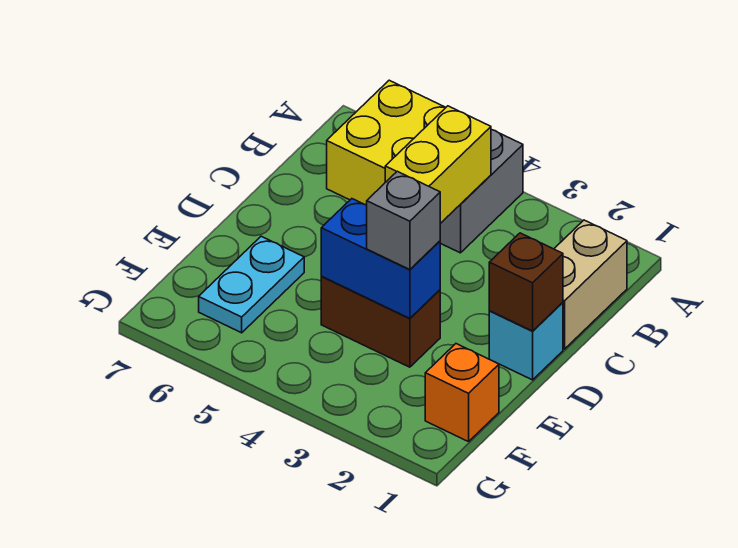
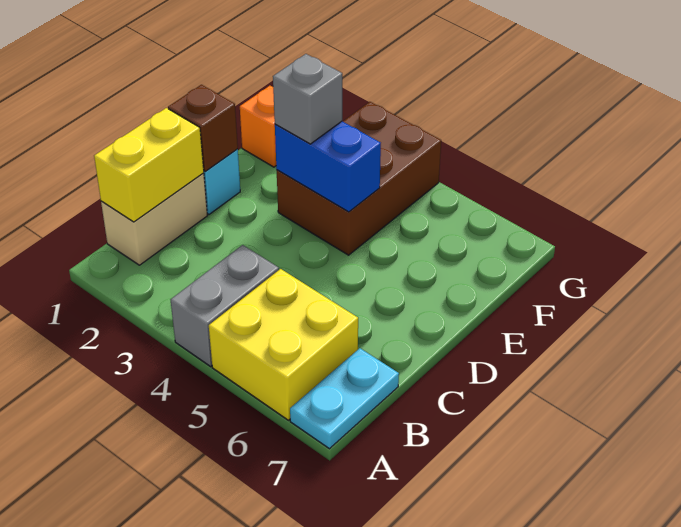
yellow 1x2 brick [385,106,491,224] -> yellow 1x2 brick moved to [94,108,204,222]
brown 1x2 brick [321,277,440,367] -> brown 2x3 brick [277,102,441,255]
cyan 1x2 plate [199,236,304,333] -> cyan 1x2 plate moved to [290,348,399,449]

